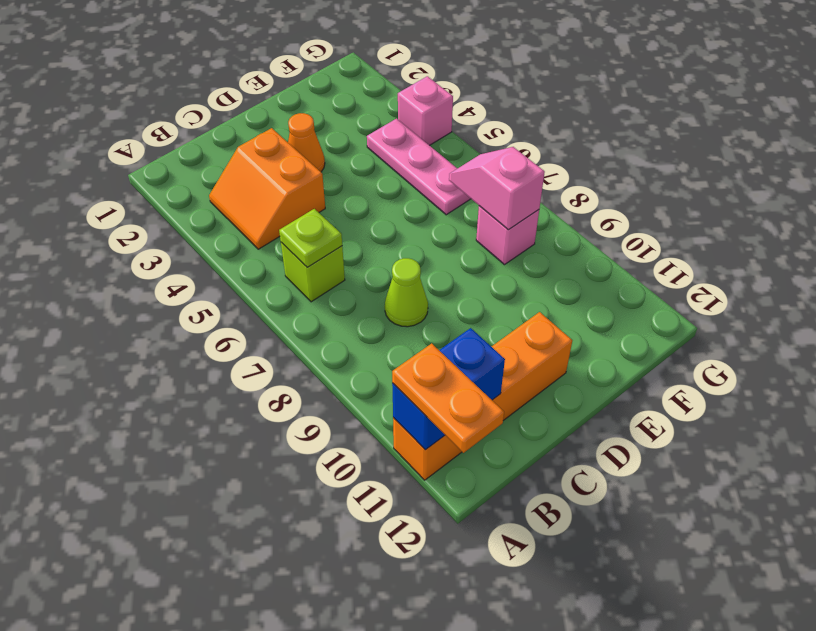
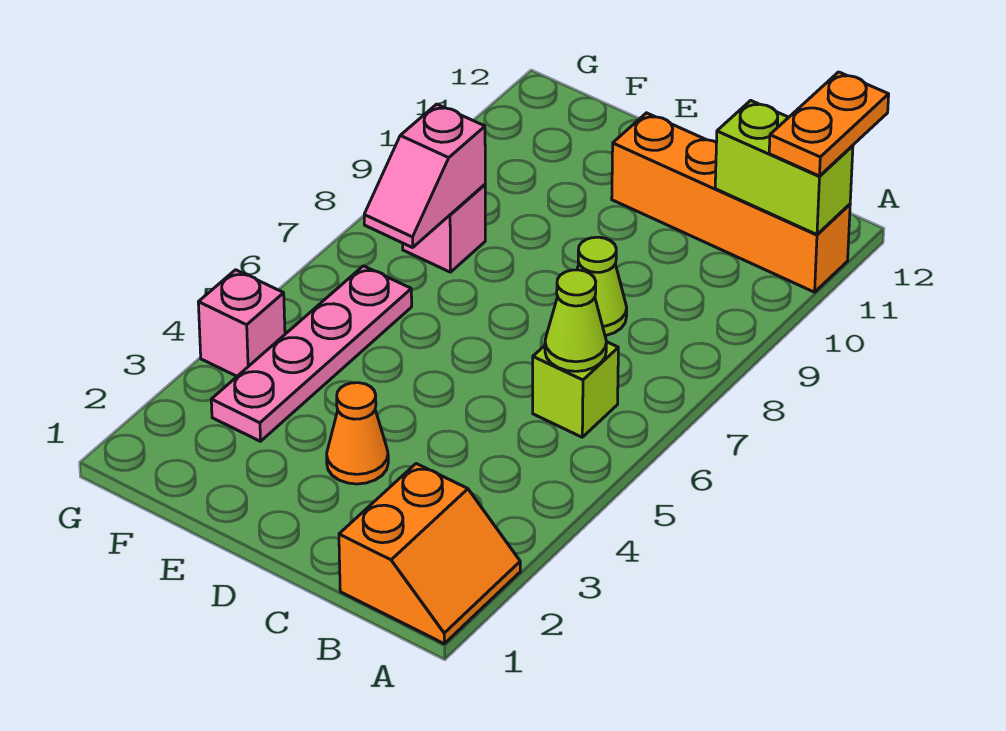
blue 1x2 brick [392,328,505,450] -> lime 1x2 brick [715,100,853,235]
orange 2x2 slope [209,128,325,249] -> orange 2x2 slope moved to [339,464,520,644]
lime 1x1 plate [279,209,342,267] -> lime 1x1 cone [545,270,607,371]
pink 1x3 plate [367,119,471,215] -> pink 1x4 plate [211,266,412,441]

